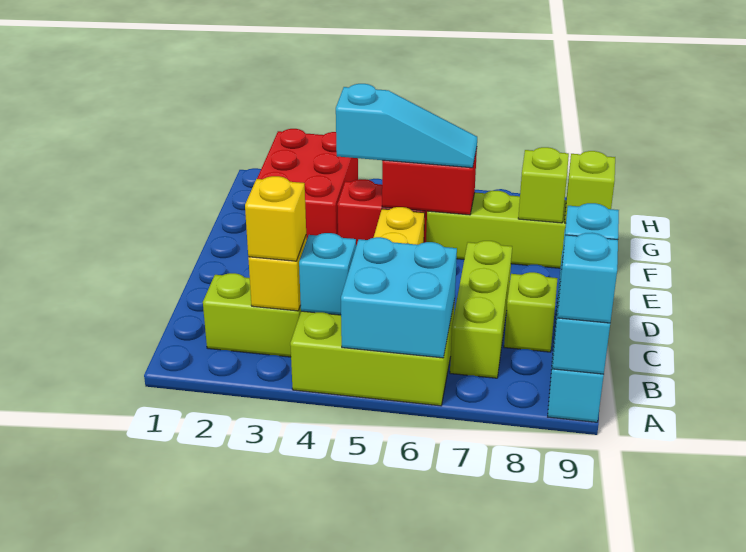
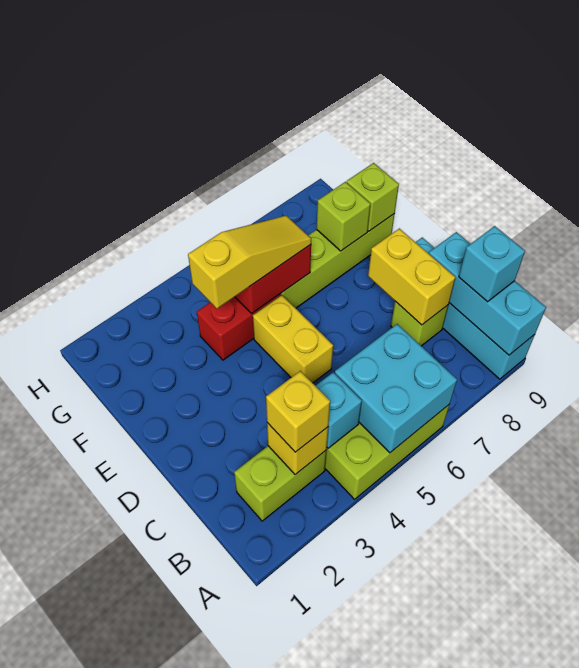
cyan 1x1 brick [558,233,618,323] -> none
lime 1x3 brick [450,241,512,378] -> none
none -> yellow 1x2 brick [368,228,455,325]
red 2x3 brick [257,129,358,238] -> none
cyan 1x3 slope [336,84,477,168] -> yellow 1x3 slope [188,216,311,309]

